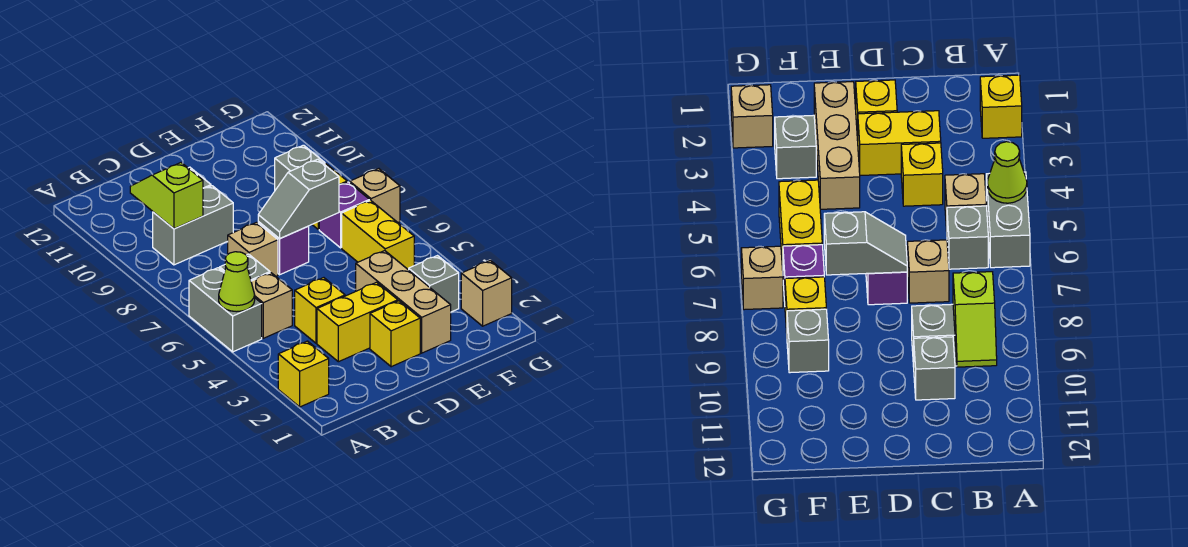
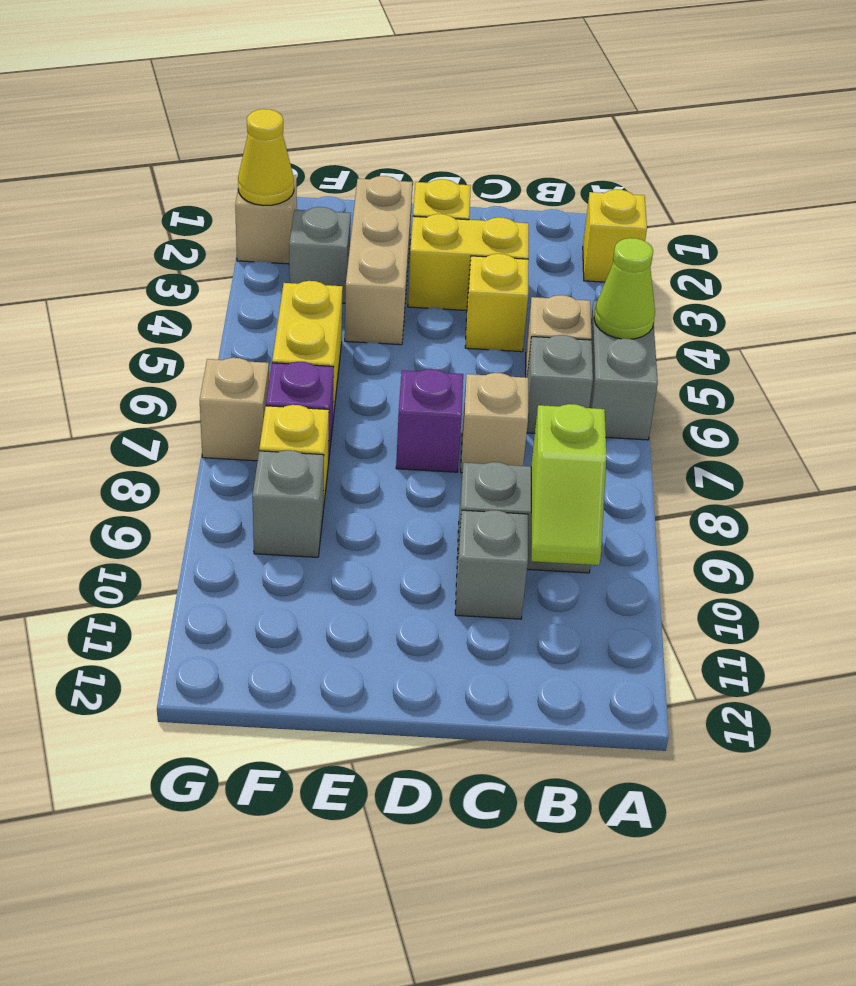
grey 1x2 slope [258,159,339,239] -> none
none -> yellow 1x1 cone [238,109,294,205]

